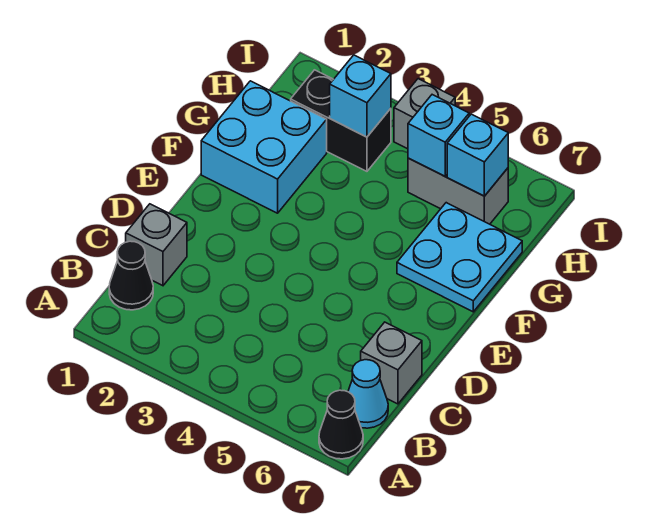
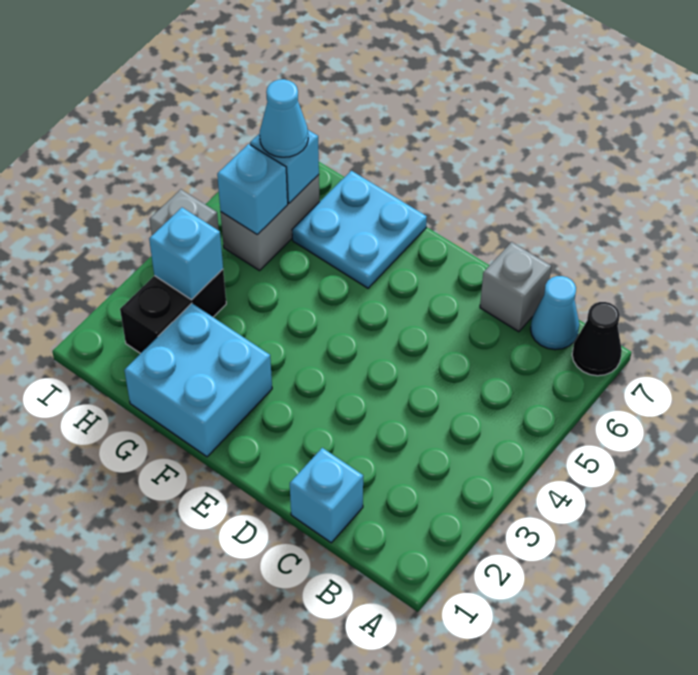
black 1x1 cone [109,241,153,310] -> none
grey 1x1 brick [126,204,187,286] -> cyan 1x1 brick [290,448,363,543]
none -> cyan 1x1 cone [260,79,308,157]

